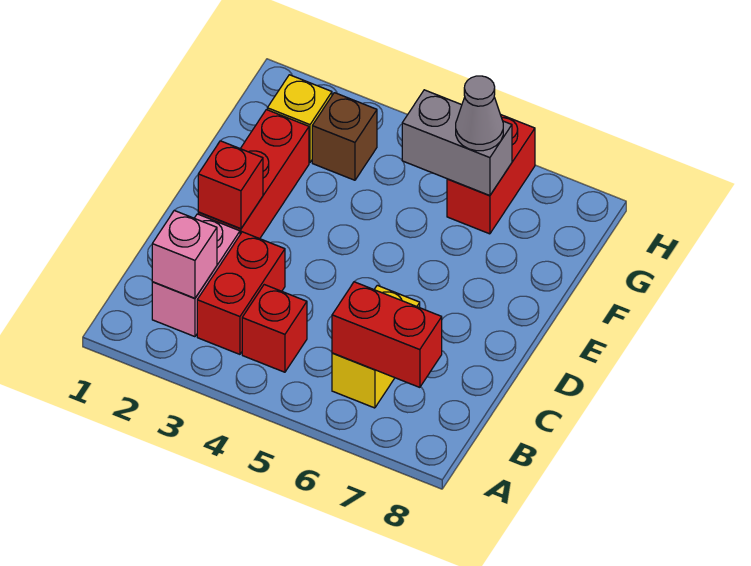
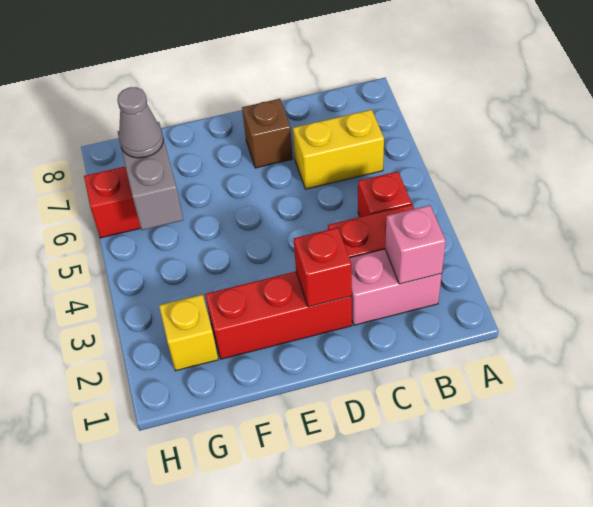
red 1x2 brick [332,282,442,387] -> none
brown 1x1 brick [312,93,377,180] -> brown 1x1 brick moved to [242,99,293,168]

